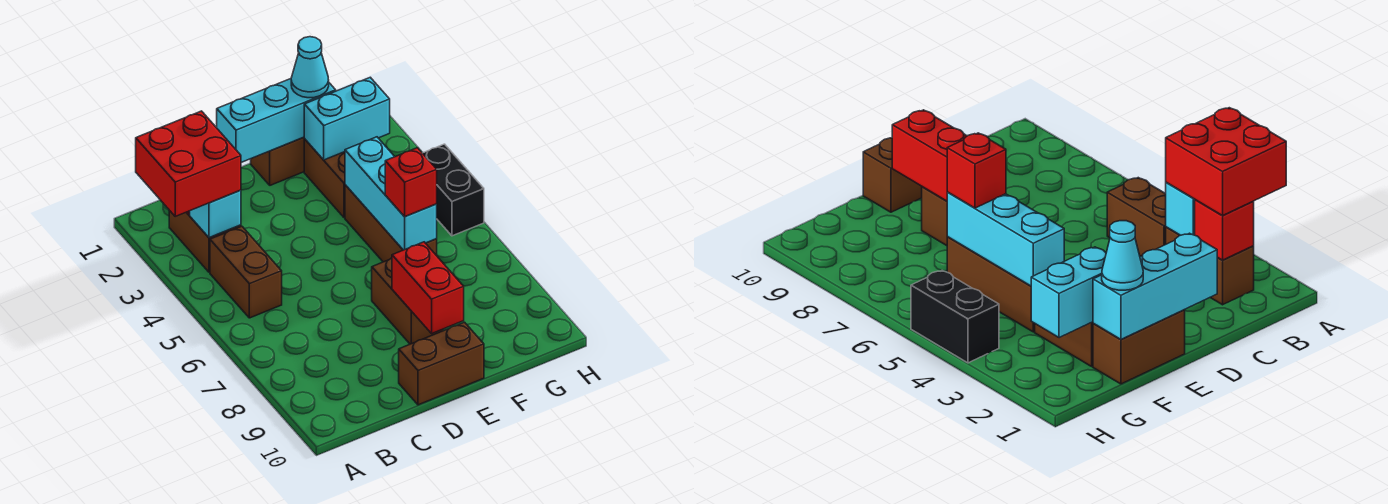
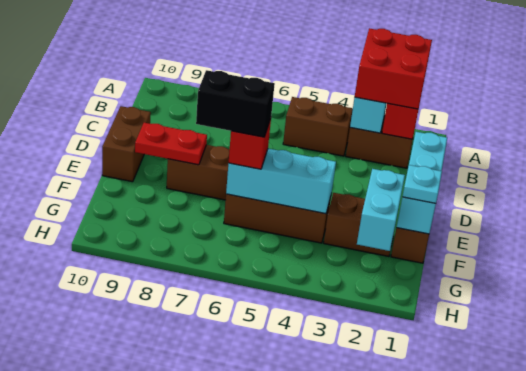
red 1x2 brick [392,242,464,333] -> red 1x2 plate [135,123,207,165]
cyan 1x1 cone [291,37,329,98] -> cyan 1x1 plate [402,165,442,203]
black 1x2 brick [423,144,484,236] -> black 1x2 brick moved to [196,70,275,137]

